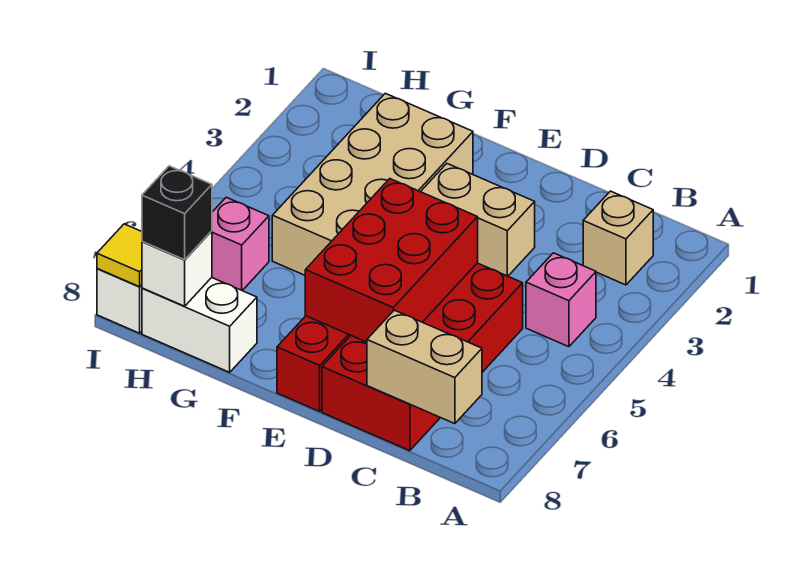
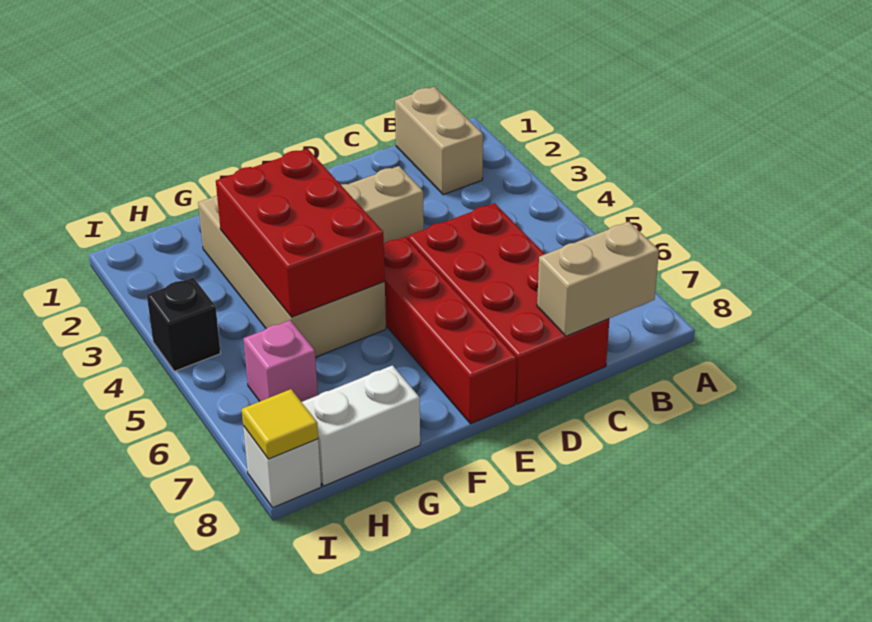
tan 1x1 brick [583,191,653,285] -> tan 1x2 brick [395,87,483,195]
pink 1x1 brick [526,253,596,347] -> none
red 2x3 brick [305,179,478,342] -> red 2x3 brick moved to [216,149,385,317]
white 1x1 brick [142,231,212,306] -> none
black 1x1 brick [142,166,212,260] -> black 1x1 brick moved to [147,278,221,371]

